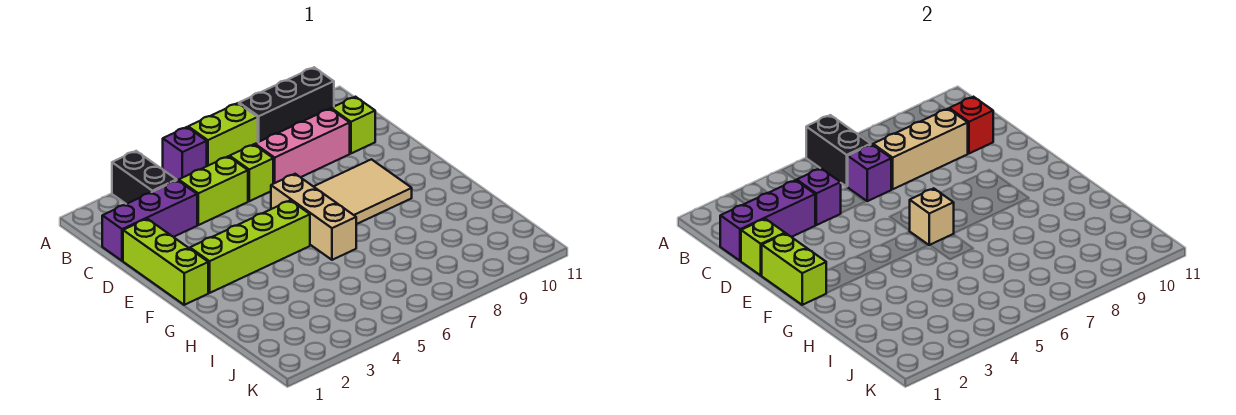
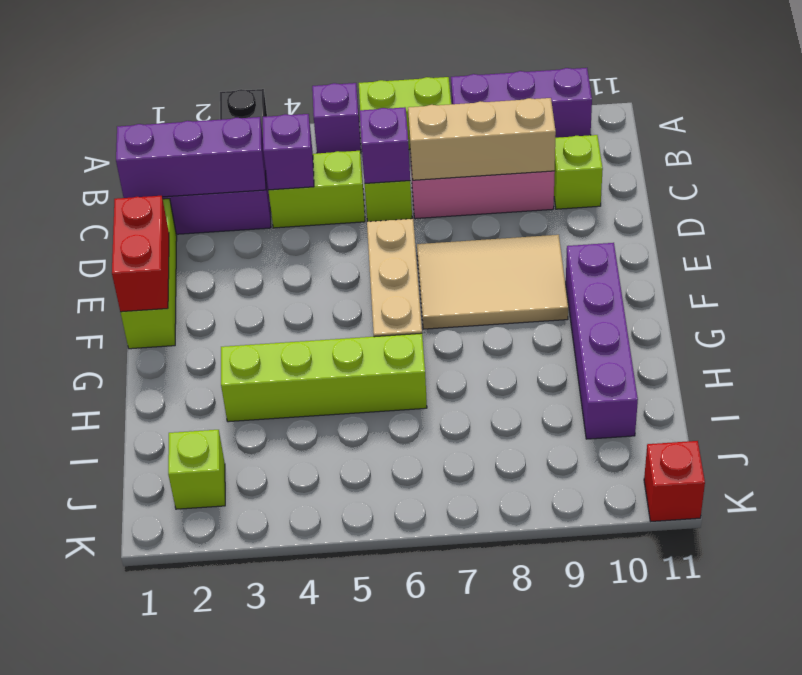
black 1x2 brick [806,115,871,186] -> none
black 1x3 brick [239,67,334,142] -> purple 1x3 brick [451,68,592,138]
red 1x1 brick [949,97,993,153] -> red 1x1 brick moved to [644,441,705,521]
lime 1x1 brick [741,219,785,275] -> lime 1x1 brick moved to [168,430,225,509]
lime 1x2 brick [761,234,826,305] -> red 1x2 brick [112,196,169,312]
lime 1x4 brick [190,200,310,293] -> lime 1x4 brick moved to [221,333,427,422]
tan 1x1 brick [910,188,954,245] -> none
none -> purple 1x4 brick [566,243,638,439]

